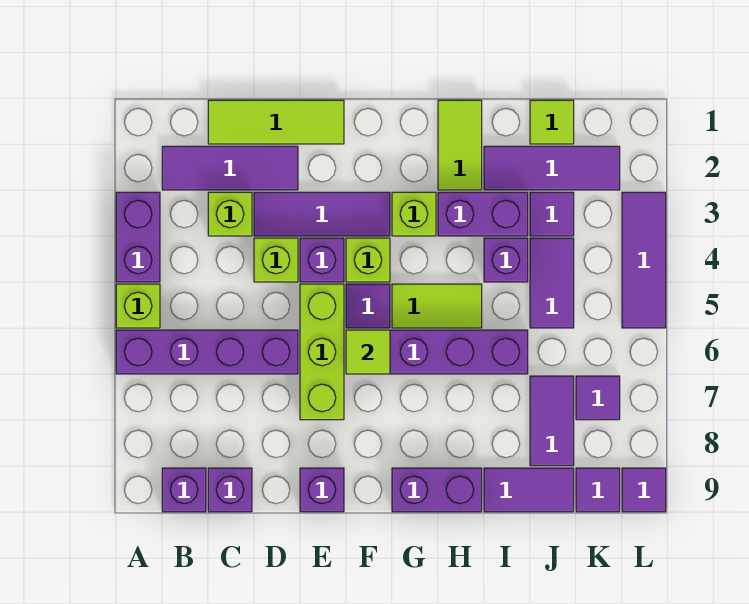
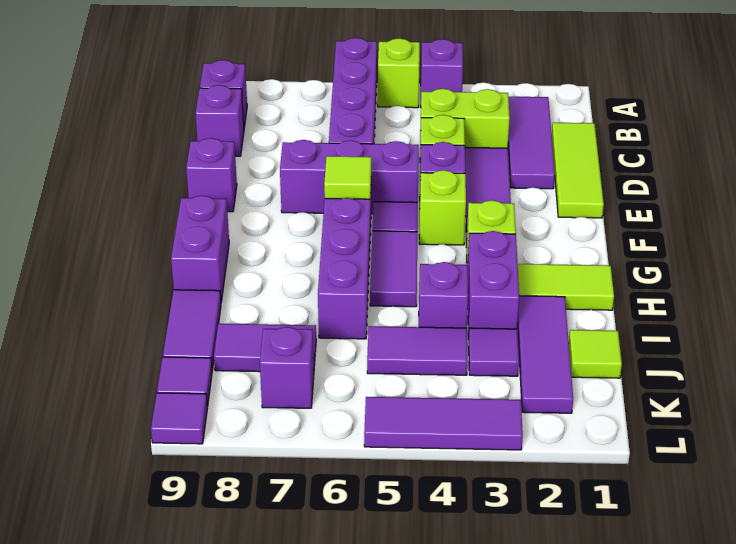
purple 1x2 brick [116,192,160,282] -> purple 1x1 brick [421,39,463,92]
lime 1x1 brick [208,192,252,236] -> lime 1x2 brick [420,89,510,148]
lime 1x3 brick [300,284,344,420] -> purple 1x3 brick [280,140,419,214]
lime 1x2 tile [392,284,482,328] -> purple 1x2 tile [370,231,417,307]
purple 1x1 tile [576,376,620,420] -> purple 1x1 brick [260,327,314,408]

